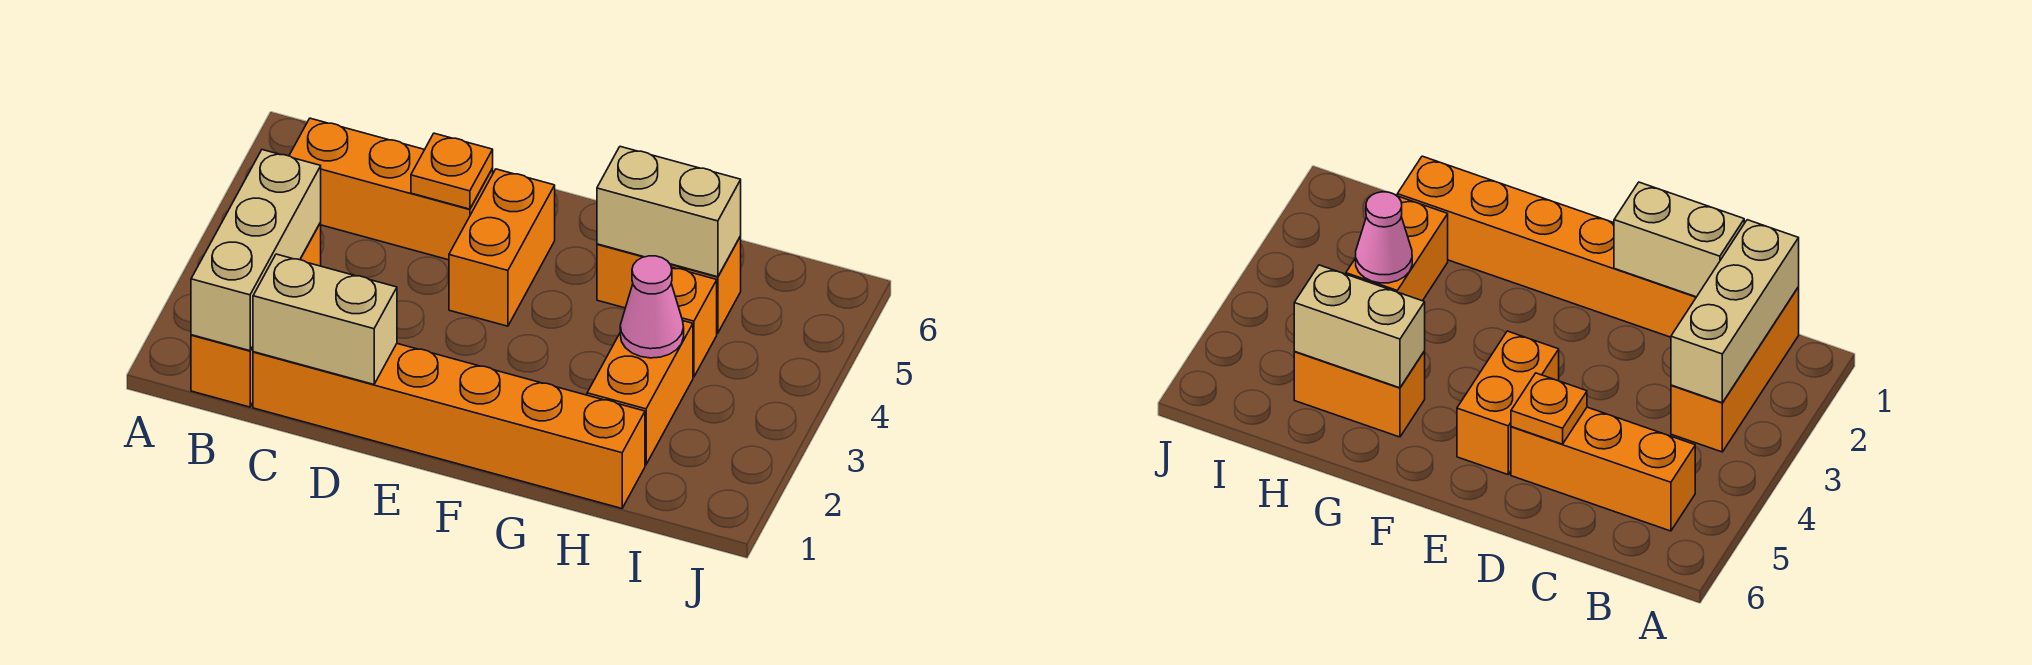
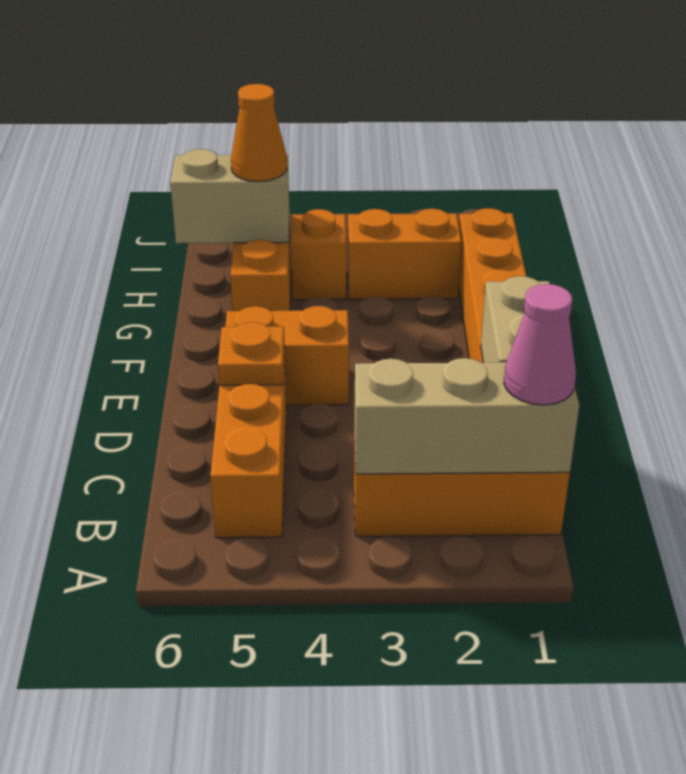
tan 1x2 brick [597,147,741,277] -> tan 1x2 brick turned to [170,149,290,243]
pink 1x1 cone [620,256,684,358] -> pink 1x1 cone moved to [504,284,576,405]
none -> orange 1x1 cone [231,84,287,182]

